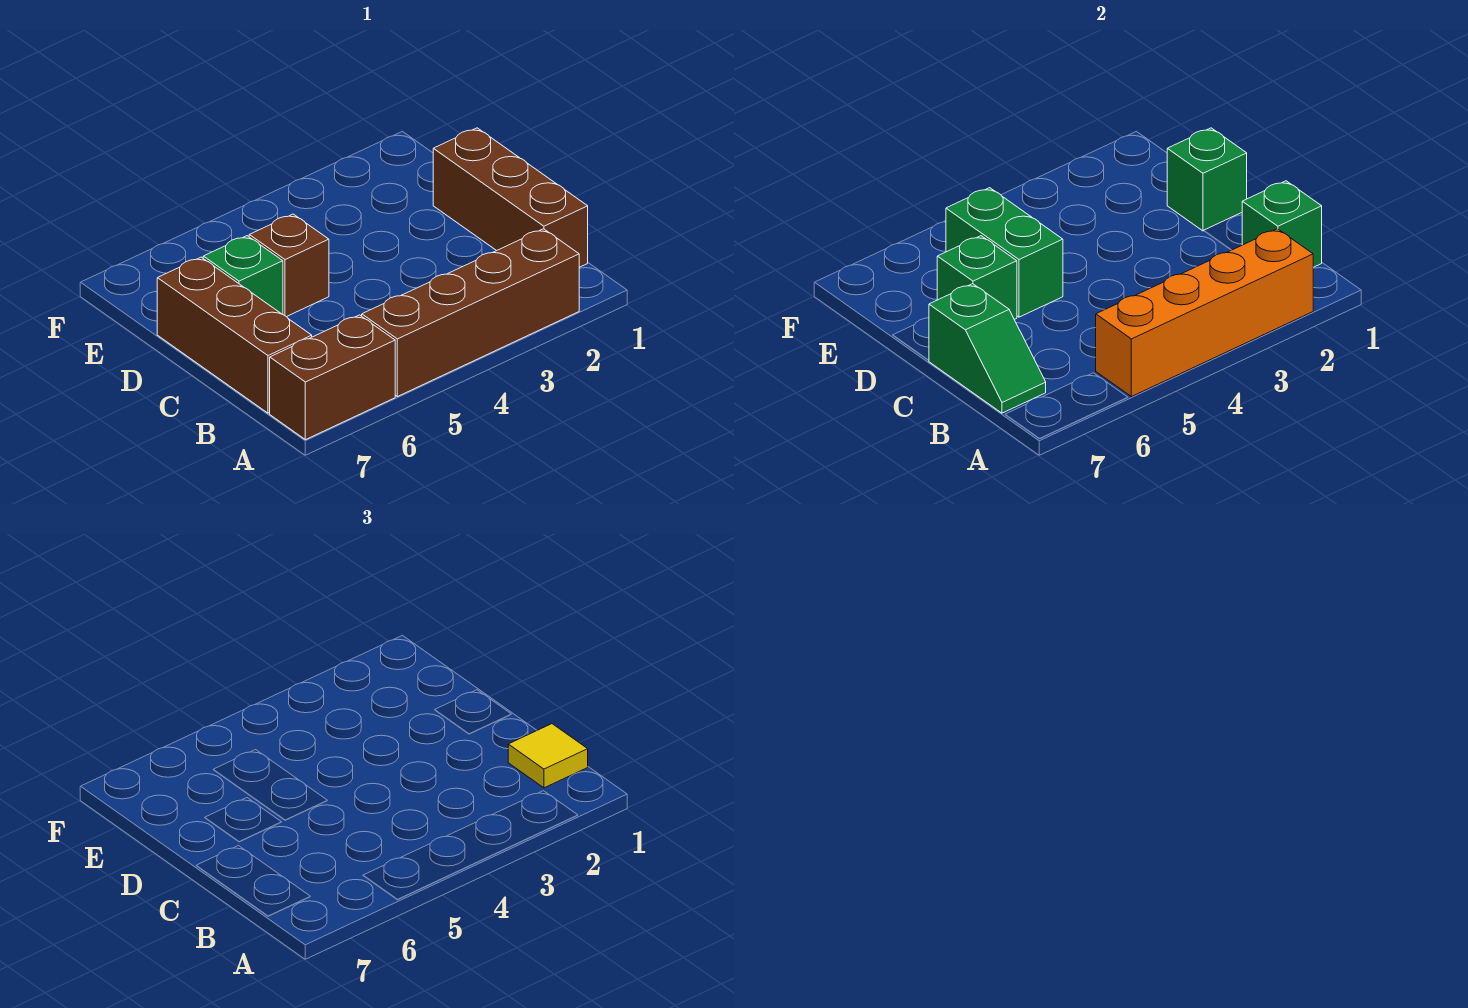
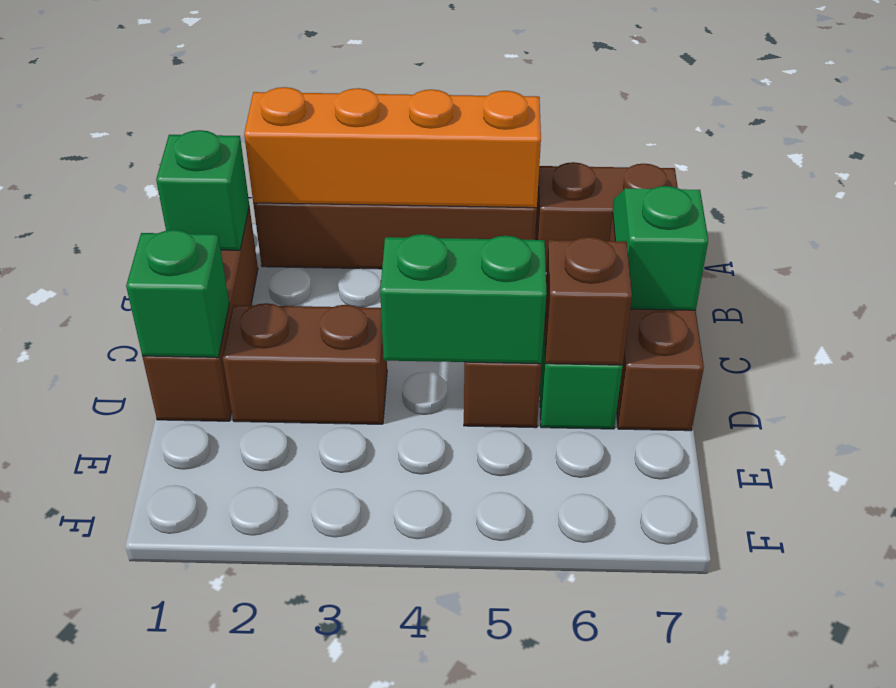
yellow 1x1 tile [508,724,588,788] -> none
none -> brown 1x2 brick [223,303,387,424]
green 1x2 brick [946,188,1063,317] -> green 1x2 brick turned to [380,234,547,364]
green 1x1 brick [937,236,1017,319] -> brown 1x1 brick [544,237,632,365]

